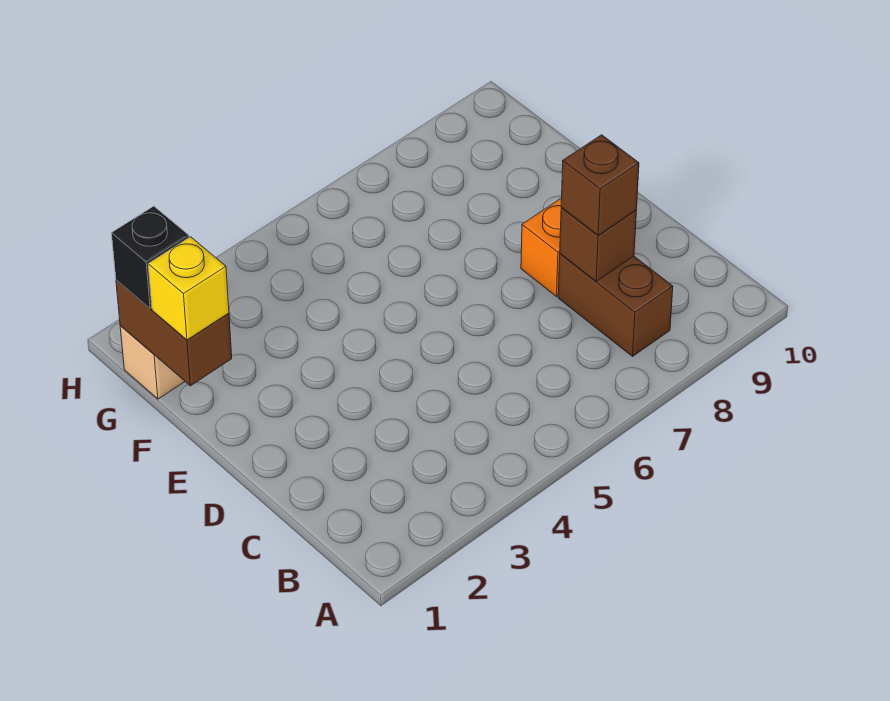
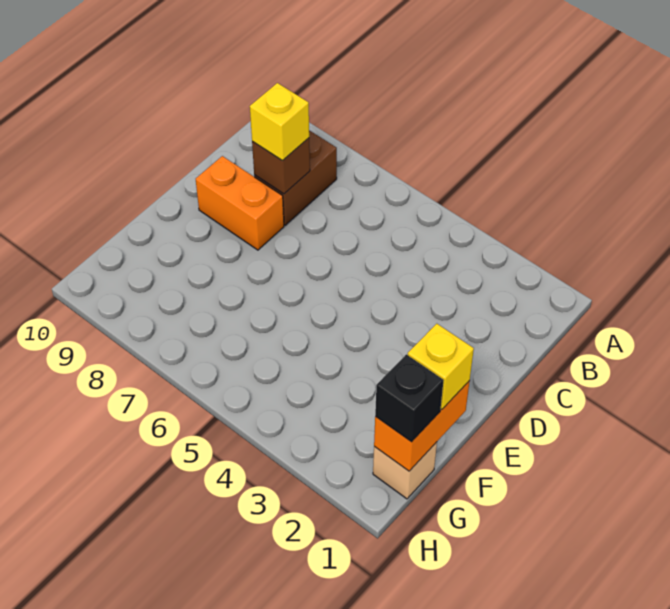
brown 1x1 brick [561,135,639,235] -> yellow 1x1 brick [250,83,309,160]
brown 1x2 brick [116,280,232,386] -> orange 1x2 brick [374,381,470,471]

